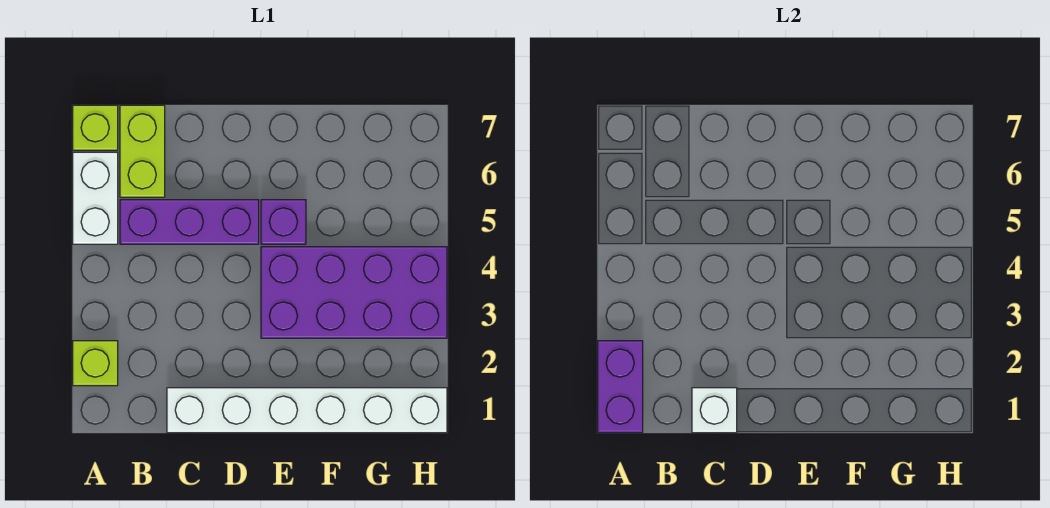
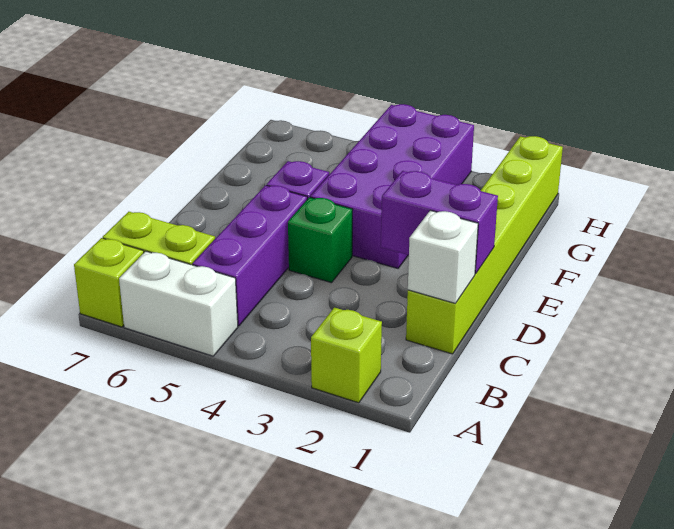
purple 1x2 brick [598,341,643,433] -> purple 1x2 brick moved to [381,171,498,274]
white 1x6 brick [167,388,447,433] -> lime 1x6 brick [406,136,563,354]
none -> green 1x1 brick [288,197,353,283]

